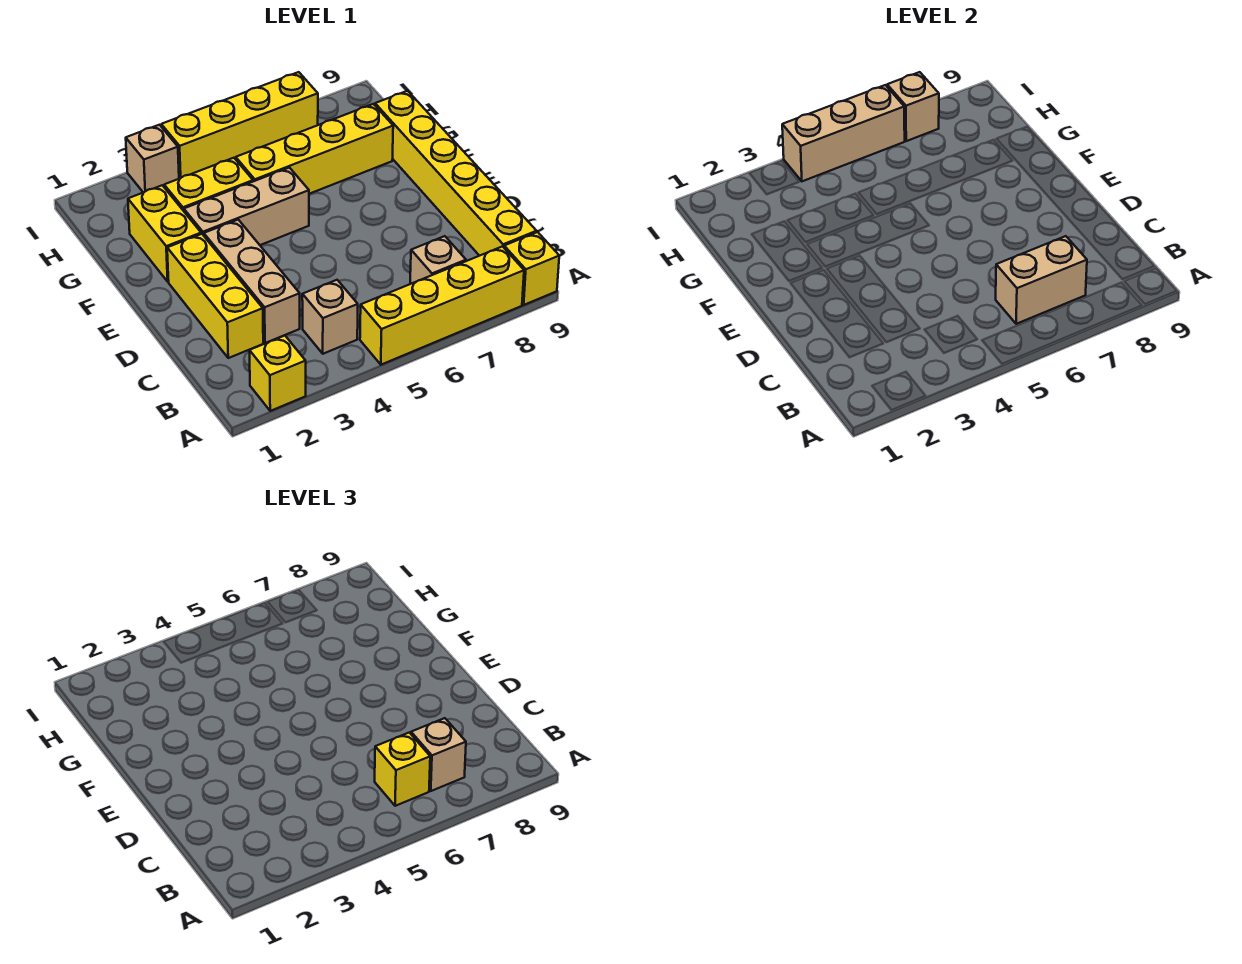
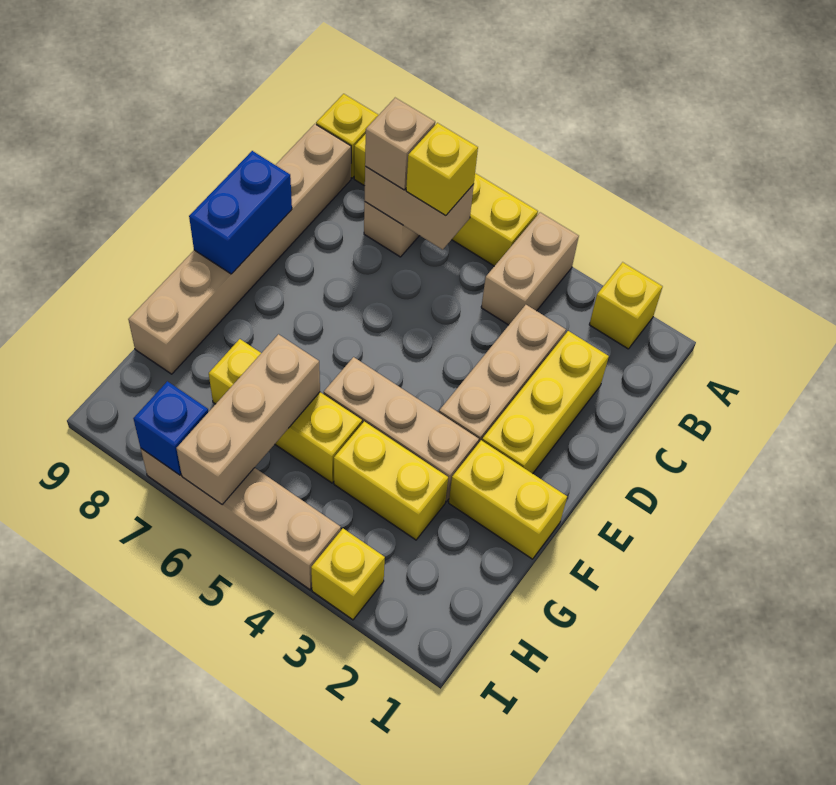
tan 1x1 brick [302,280,358,354] -> tan 1x2 brick [481,212,579,325]
yellow 1x6 brick [375,91,537,256] -> tan 1x6 brick [128,124,351,374]
none -> blue 1x2 brick [189,151,292,274]
yellow 1x2 brick [128,185,201,282] -> yellow 1x2 brick turned to [449,440,567,559]
yellow 1x4 brick [236,104,393,194] -> yellow 1x3 brick [209,339,362,483]
tan 1x1 brick [126,125,179,192] -> yellow 1x1 brick [311,529,385,620]
yellow 1x4 brick [161,72,318,179] -> tan 1x4 brick [141,449,341,590]
tan 1x3 brick [782,85,905,181] -> tan 1x3 brick turned to [176,334,320,504]
tan 1x1 brick [887,72,939,141] -> blue 1x1 brick [133,381,208,475]

